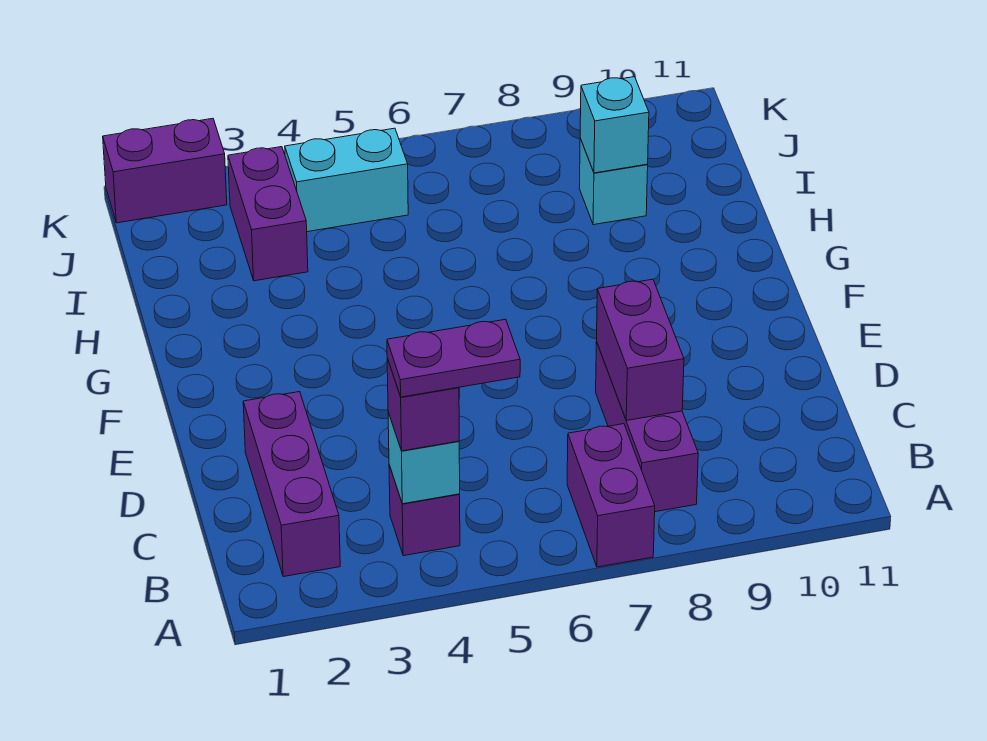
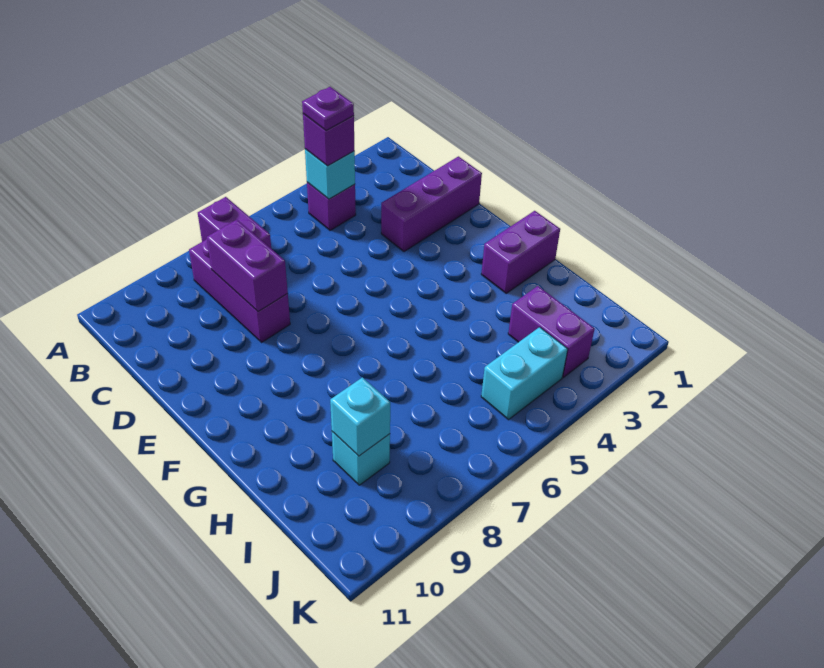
purple 1x3 brick [243,392,340,577] -> purple 1x3 brick turned to [381,156,482,252]
purple 1x2 plate [387,319,520,397] -> purple 1x1 plate [302,87,354,130]
purple 1x2 brick [103,118,227,223] -> purple 1x2 brick moved to [481,211,560,293]

